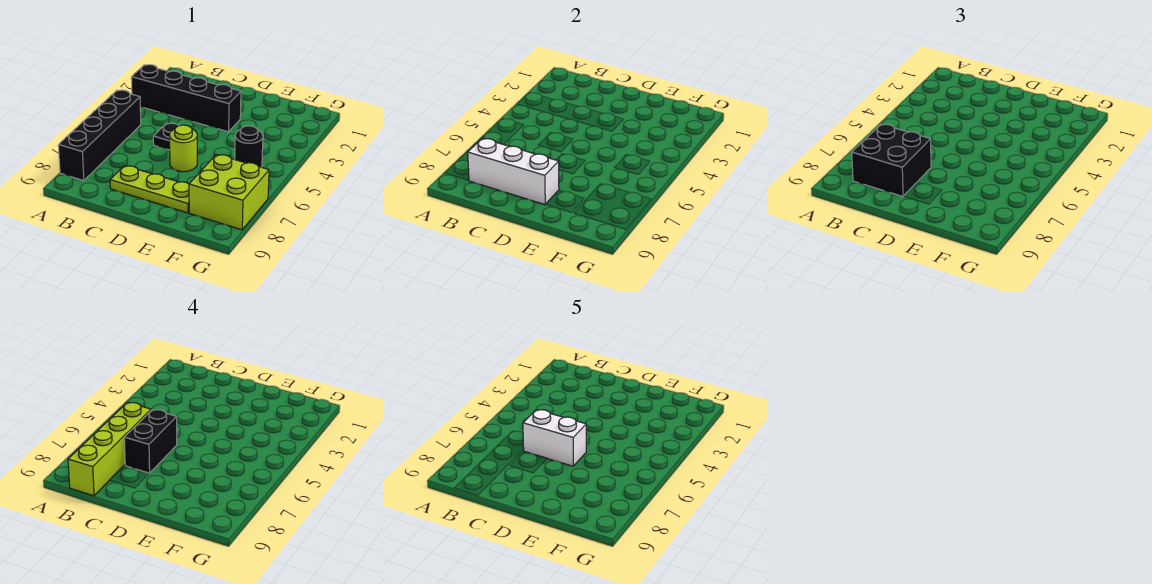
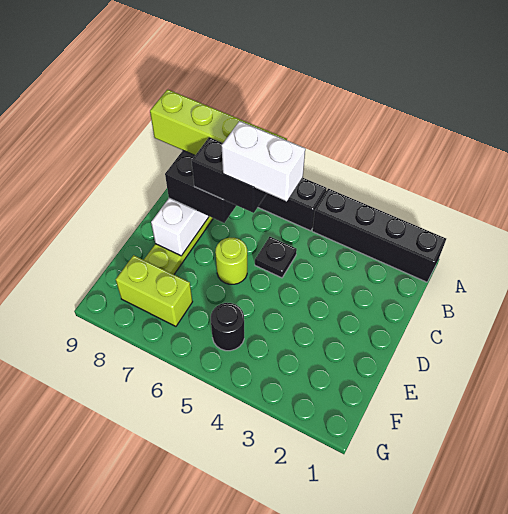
black 1x4 brick [131,65,241,132] -> black 1x4 brick turned to [312,189,446,282]
white 1x2 brick [523,410,586,466] -> white 1x2 brick turned to [221,121,305,201]
lime 2x2 brick [189,154,269,230] -> lime 1x2 brick [116,255,193,326]

